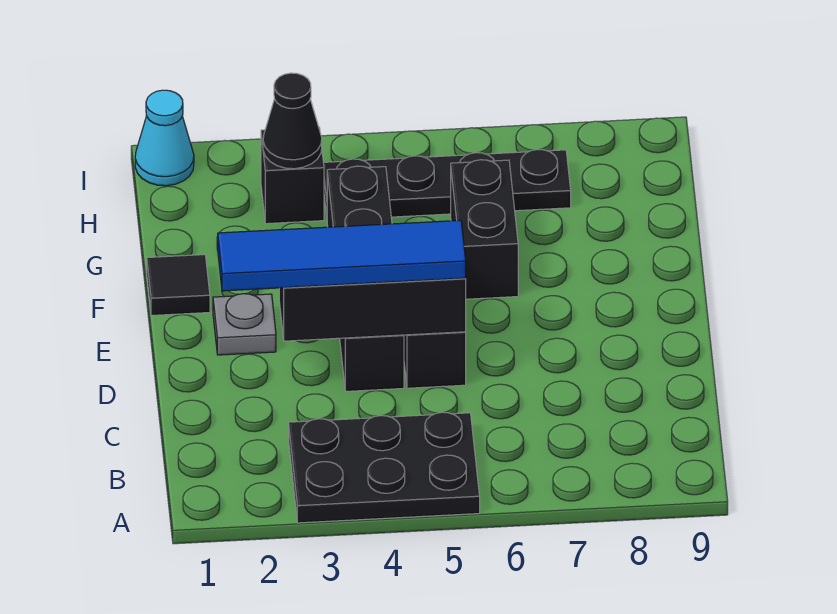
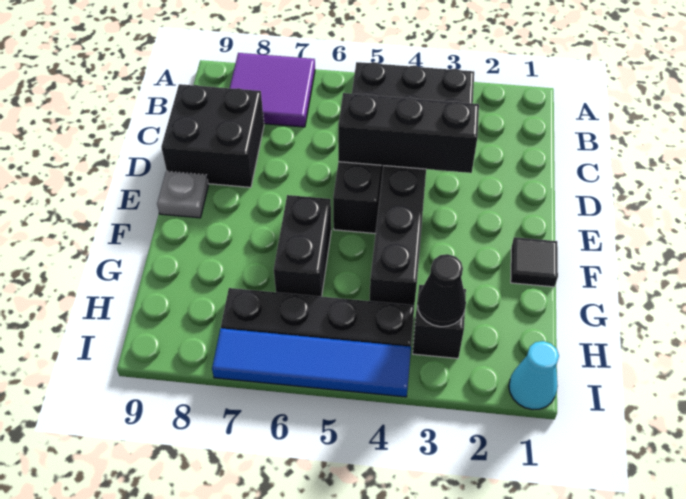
none -> purple 2x2 tile [230,53,315,127]
none -> black 2x2 brick [161,84,264,187]
blue 1x4 tile [218,220,466,291] -> blue 1x4 tile moved to [212,328,411,397]
grey 1x1 plate [213,294,276,355] -> grey 1x1 plate moved to [157,171,208,218]

